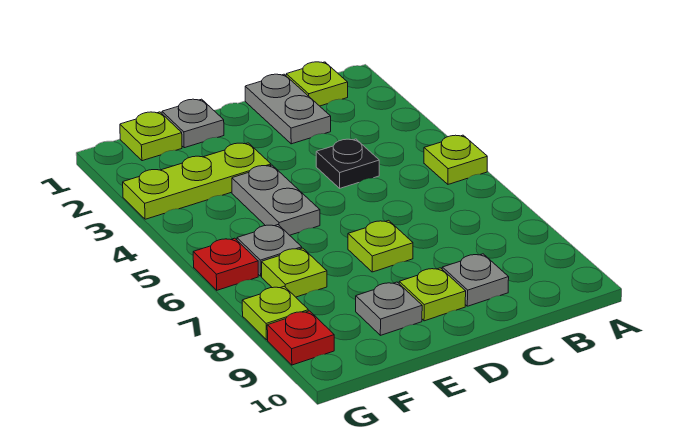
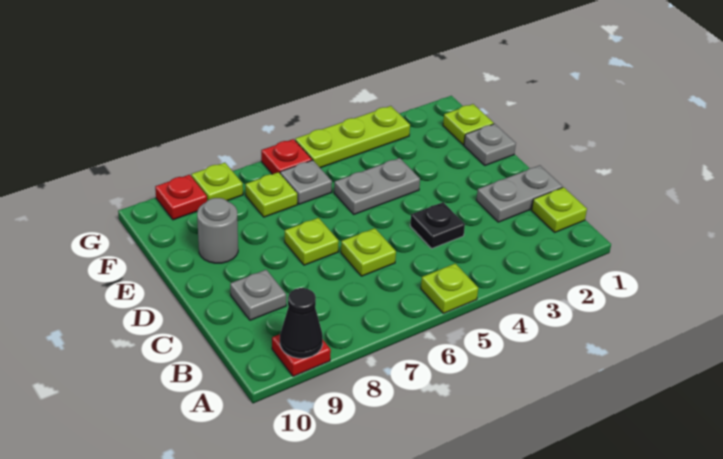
none -> red 1x1 plate [272,334,331,376]
none -> black 1x1 cone [280,288,323,358]
lime 1x1 plate [399,268,466,321] -> lime 1x1 plate moved to [341,228,396,276]
lime 1x3 plate [123,143,271,219] -> lime 1x3 plate turned to [295,106,410,168]
grey 1x1 plate [356,282,422,335] -> grey 1x1 round brick [197,198,238,263]

